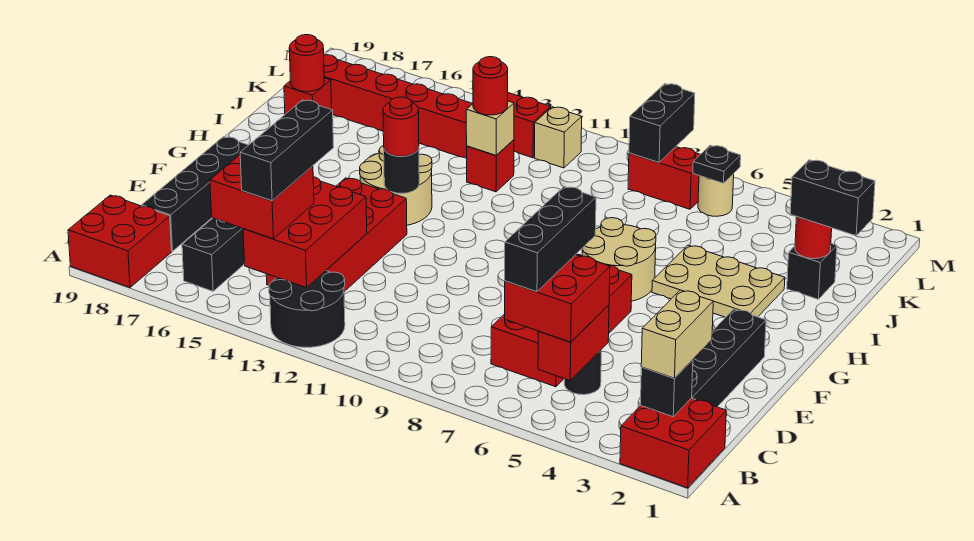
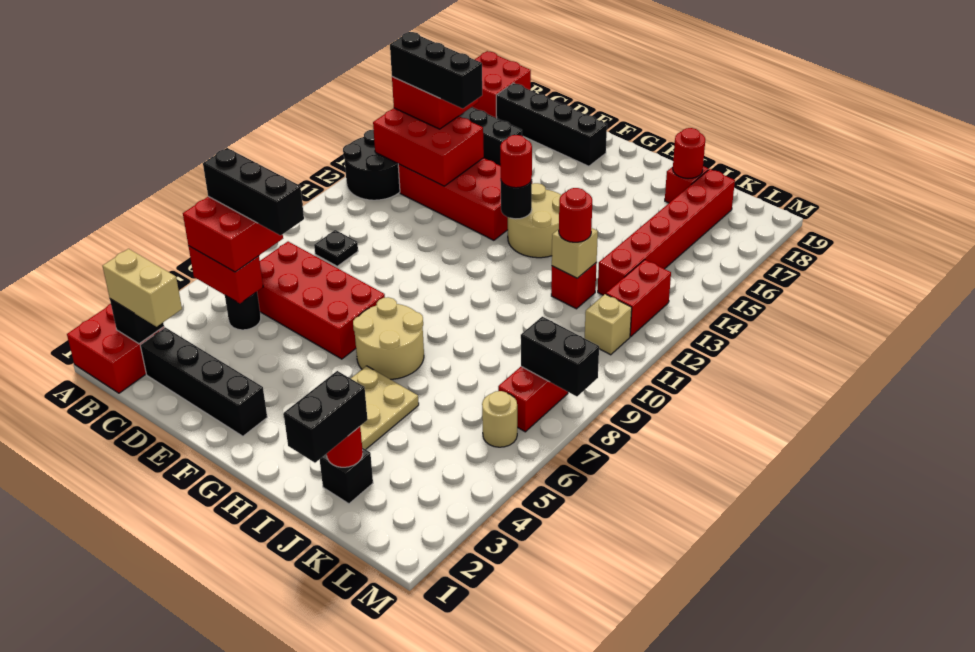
black 1x1 plate [693,145,741,183] -> black 1x1 plate moved to [314,230,358,266]

